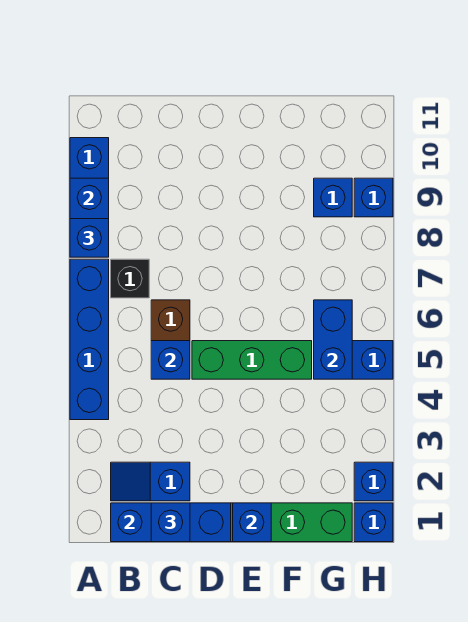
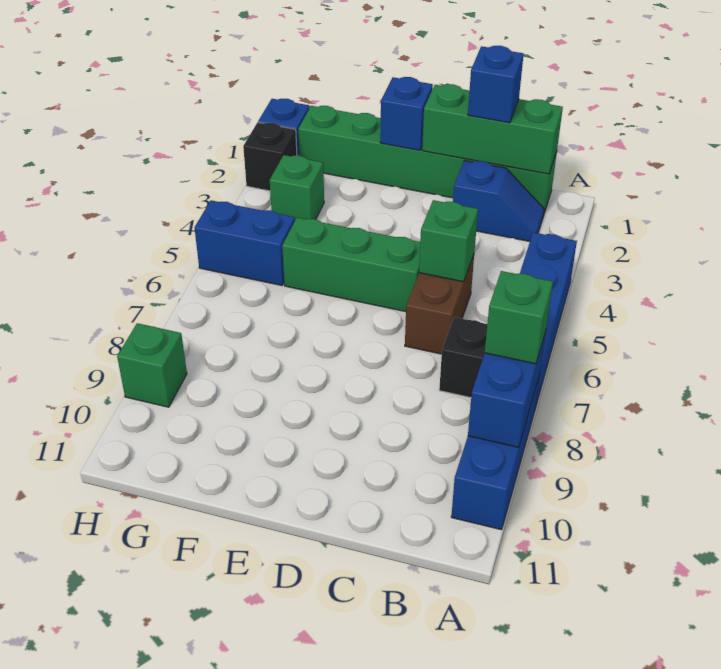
blue 1x1 brick [70,219,109,257] -> green 1x1 brick [485,271,553,364]
blue 1x3 brick [111,503,231,542] -> green 1x3 brick [422,84,563,174]
blue 1x1 brick [151,341,190,379] -> green 1x1 brick [419,200,478,282]
none -> green 1x1 brick [270,155,324,220]
blue 1x2 brick [314,300,352,379] -> none
blue 1x1 brick [314,178,352,217] -> none
blue 1x1 brick [354,462,393,501] -> black 1x1 brick [243,122,297,191]
blue 1x1 brick [354,178,393,217] -> green 1x1 brick [117,323,187,407]

